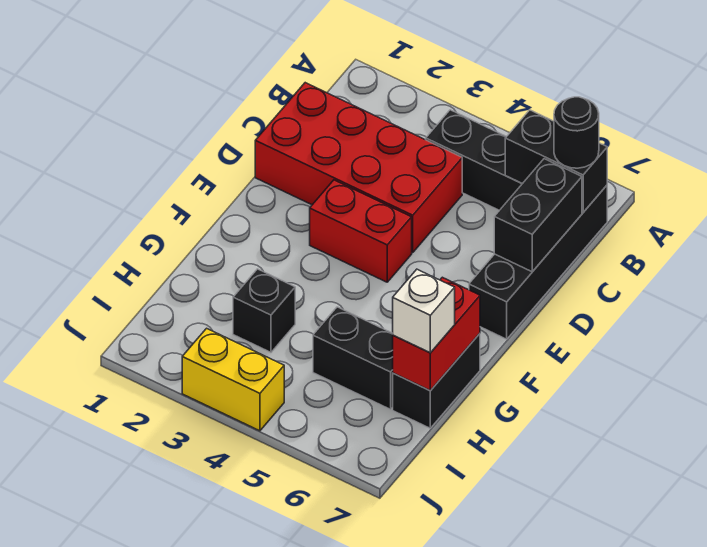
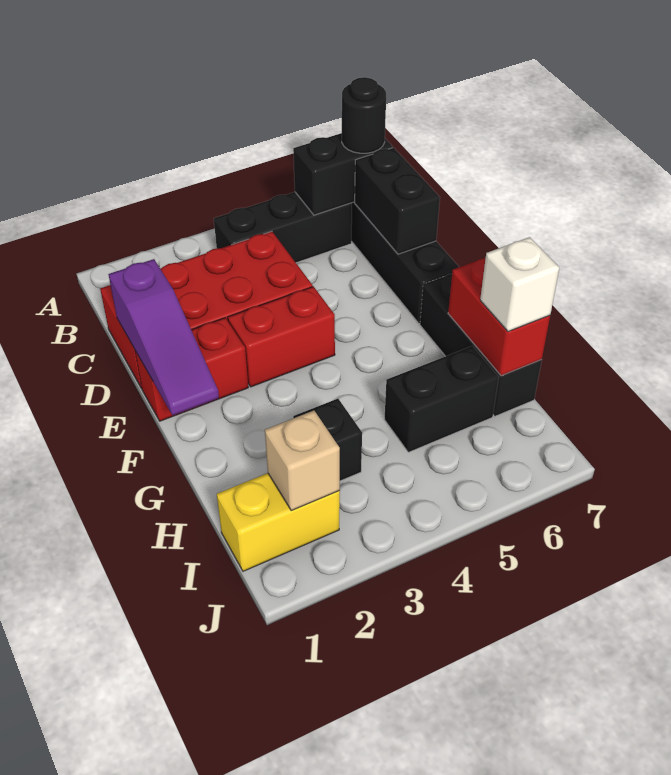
none -> purple 1x3 slope [108,259,219,415]
none -> red 1x2 brick [135,318,248,421]
black 1x2 brick [393,334,480,428] -> black 1x3 brick [420,274,542,416]
none -> tan 1x1 brick [265,411,340,510]
yellow 1x2 brick [182,328,284,431] -> yellow 1x2 brick moved to [217,473,340,571]

